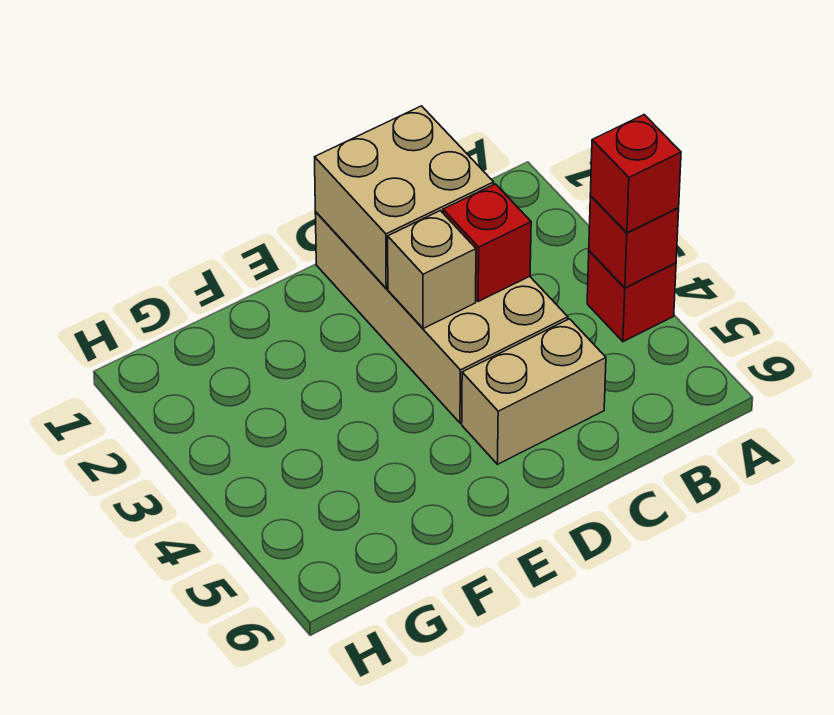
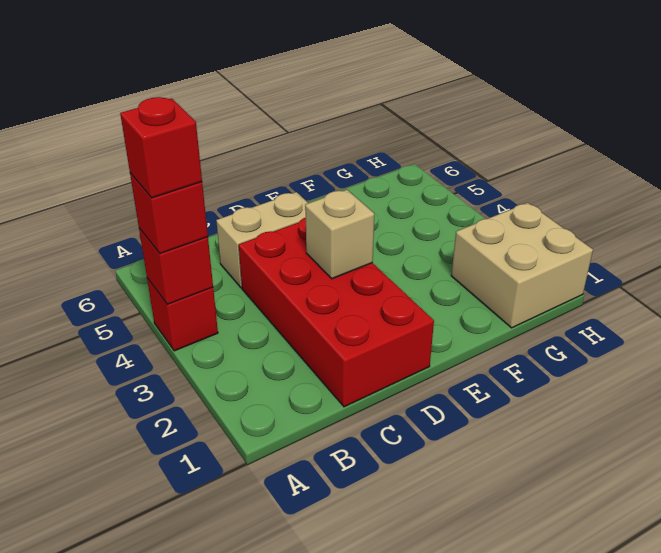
tan 2x4 brick [315,212,568,423] -> red 2x4 brick [239,218,434,407]
tan 2x2 brick [315,106,494,288] -> tan 2x2 brick moved to [451,203,593,328]
red 1x1 brick [443,184,531,302] -> red 1x1 brick moved to [120,97,202,198]

